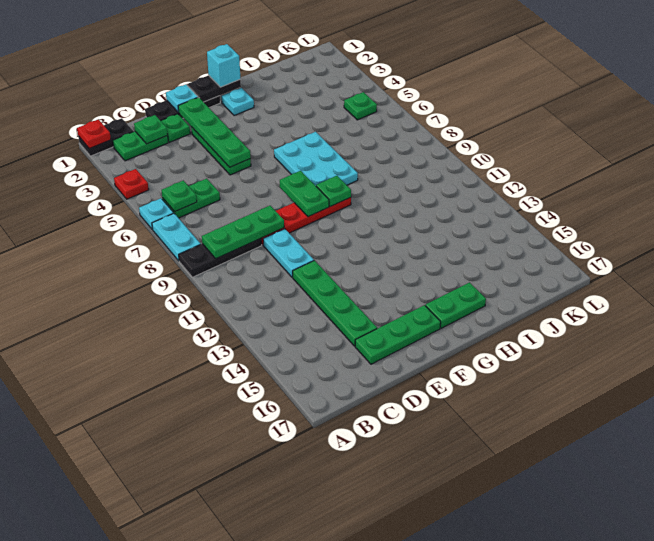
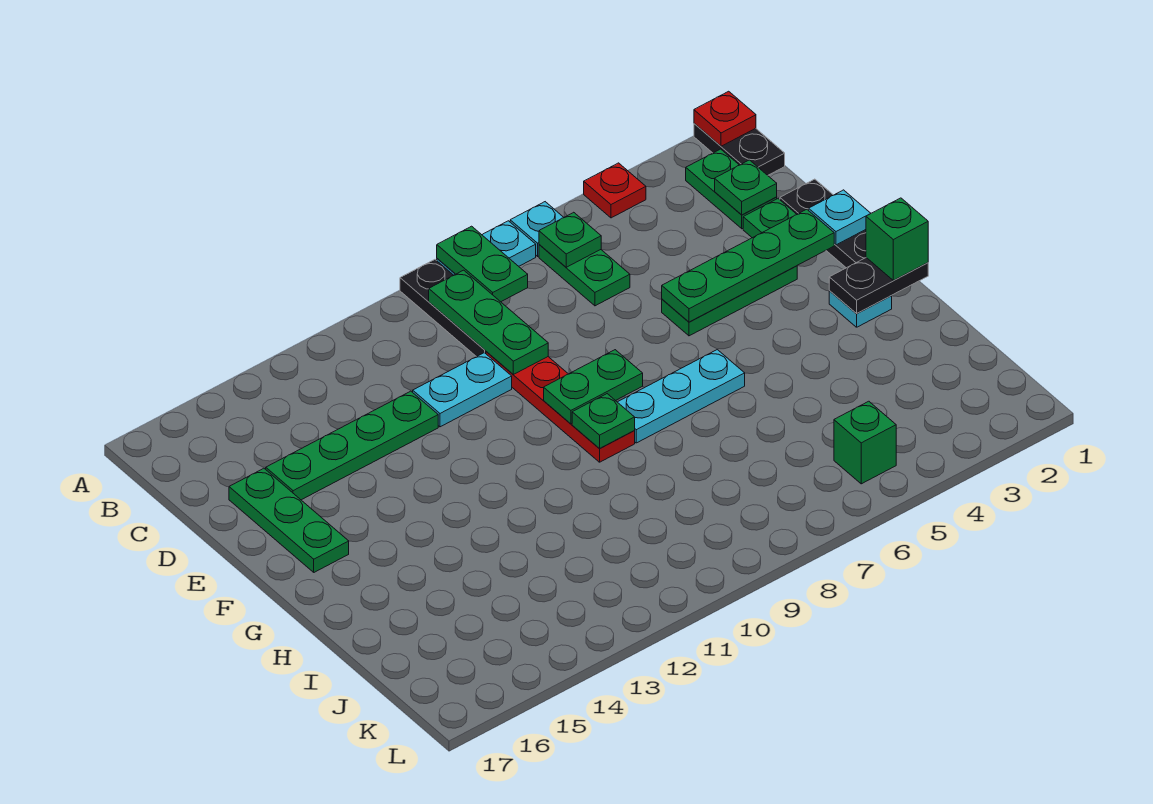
black 1x2 plate [187,75,241,102] -> black 1x2 plate turned to [829,258,928,314]
cyan 1x1 brick [207,44,240,87] -> green 1x1 brick [866,198,928,281]
cyan 2x3 plate [274,132,358,186] -> cyan 1x3 plate [618,350,745,443]
green 1x2 plate [425,283,486,328] -> green 1x2 plate moved to [437,226,528,302]
green 1x1 plate [344,92,377,120] -> green 1x1 brick [834,401,896,484]

